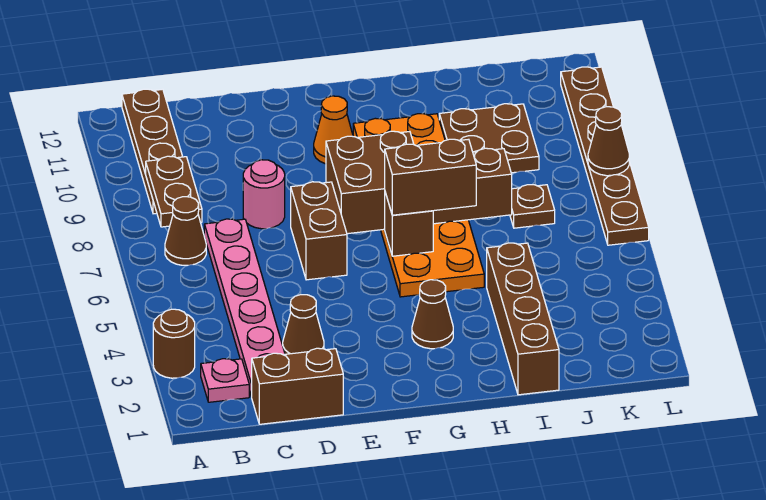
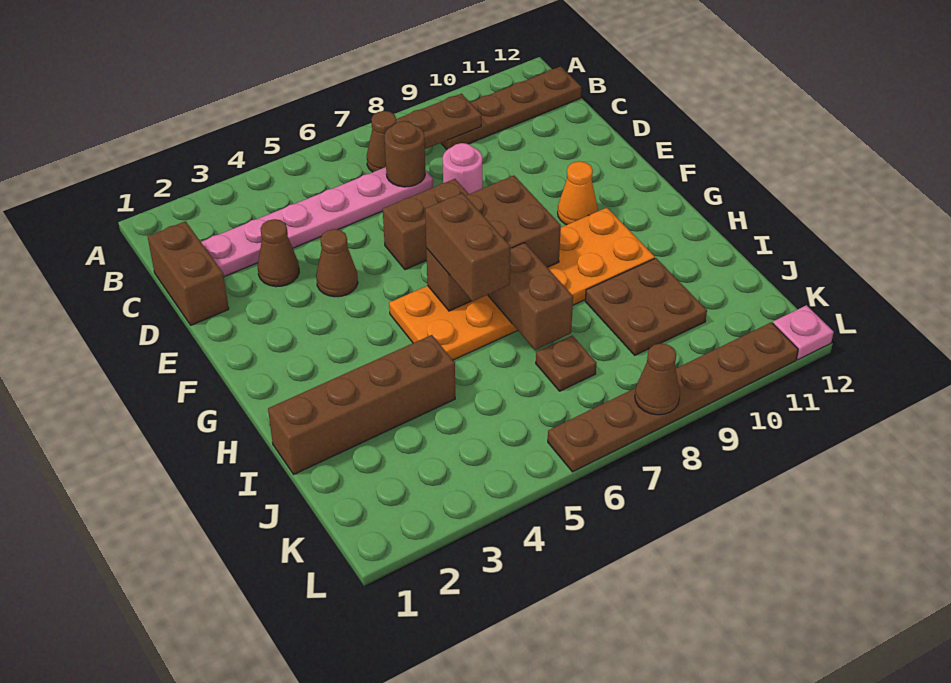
brown 1x1 round brick [153,309,195,378] -> brown 1x1 round brick moved to [384,121,425,187]
pink 1x1 plate [201,359,249,402] -> pink 1x1 plate moved to [773,305,834,360]
brown 1x1 cone [412,280,453,349] -> brown 1x1 cone moved to [316,229,358,297]

